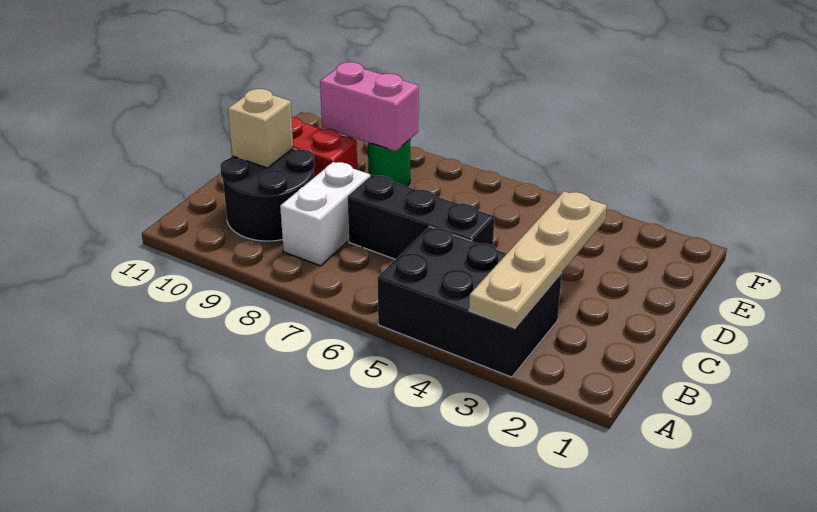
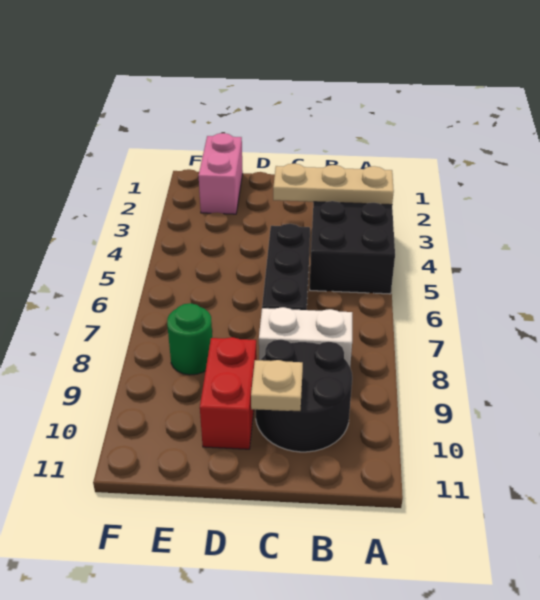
tan 1x4 plate [469,191,607,328] -> tan 1x3 plate [273,164,394,205]
tan 1x1 brick [228,89,293,168] -> tan 1x1 plate [251,360,303,412]
pink 1x2 brick [320,62,419,151] -> pink 1x2 brick moved to [199,133,243,214]

